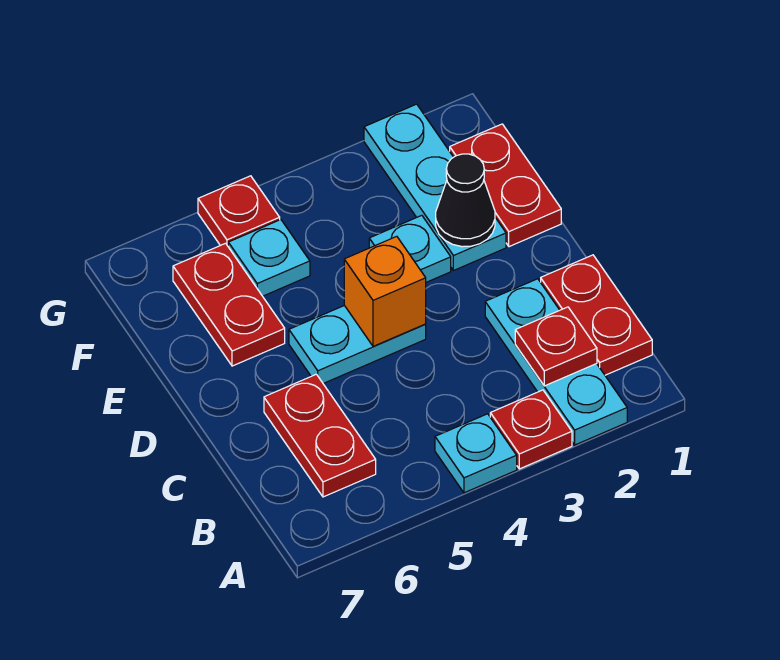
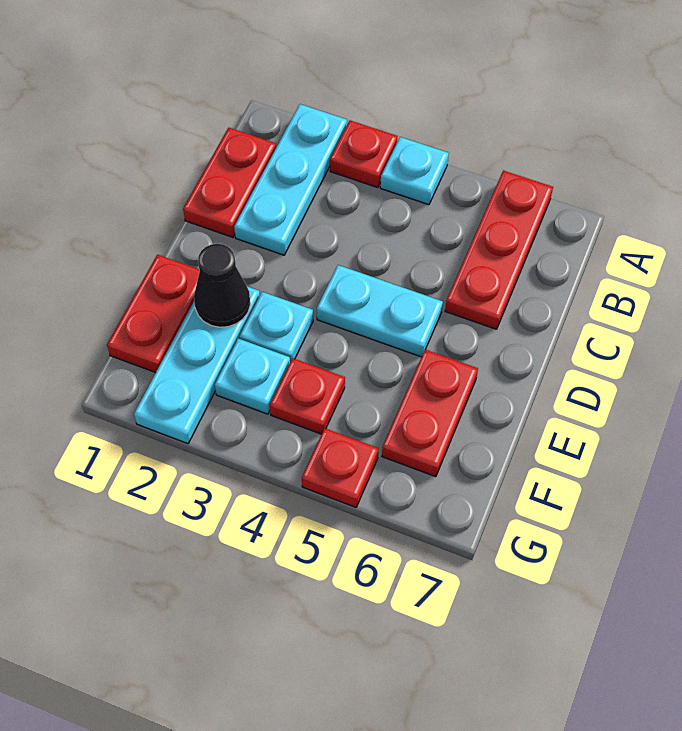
red 1x1 plate [515,307,597,386] -> red 1x1 plate moved to [270,358,345,434]
red 1x2 plate [264,374,376,497] -> red 1x3 plate [445,171,553,329]
orange 1x1 brick [344,236,426,346] -> none
cyan 1x1 plate [228,220,310,296] -> cyan 1x1 plate moved to [215,339,290,414]

